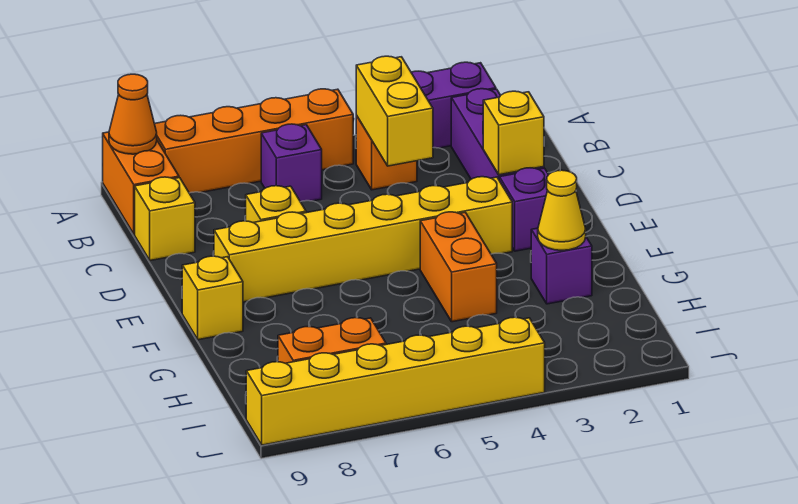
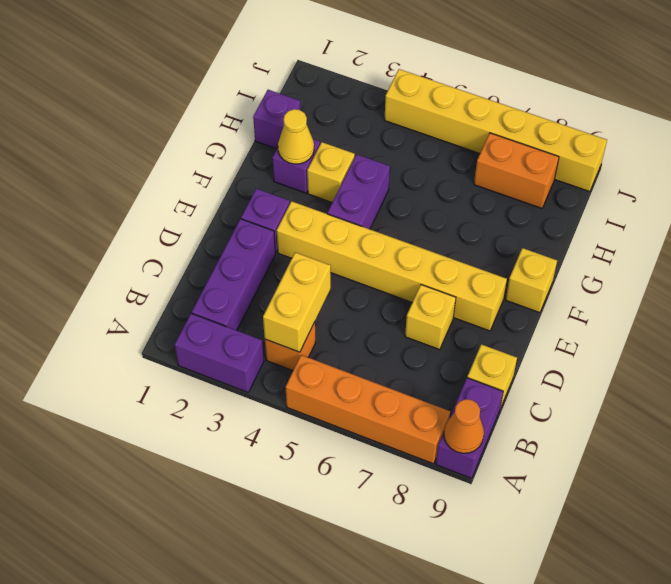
orange 1x2 brick [103,132,179,234] -> purple 1x2 brick [436,378,503,478]
purple 1x1 brick [261,124,322,202] -> purple 1x1 brick moved to [253,90,300,149]
yellow 1x1 brick [483,91,544,175] -> yellow 1x1 brick moved to [307,142,355,202]
orange 1x2 brick [420,212,497,322] -> purple 1x2 brick [328,154,390,229]

